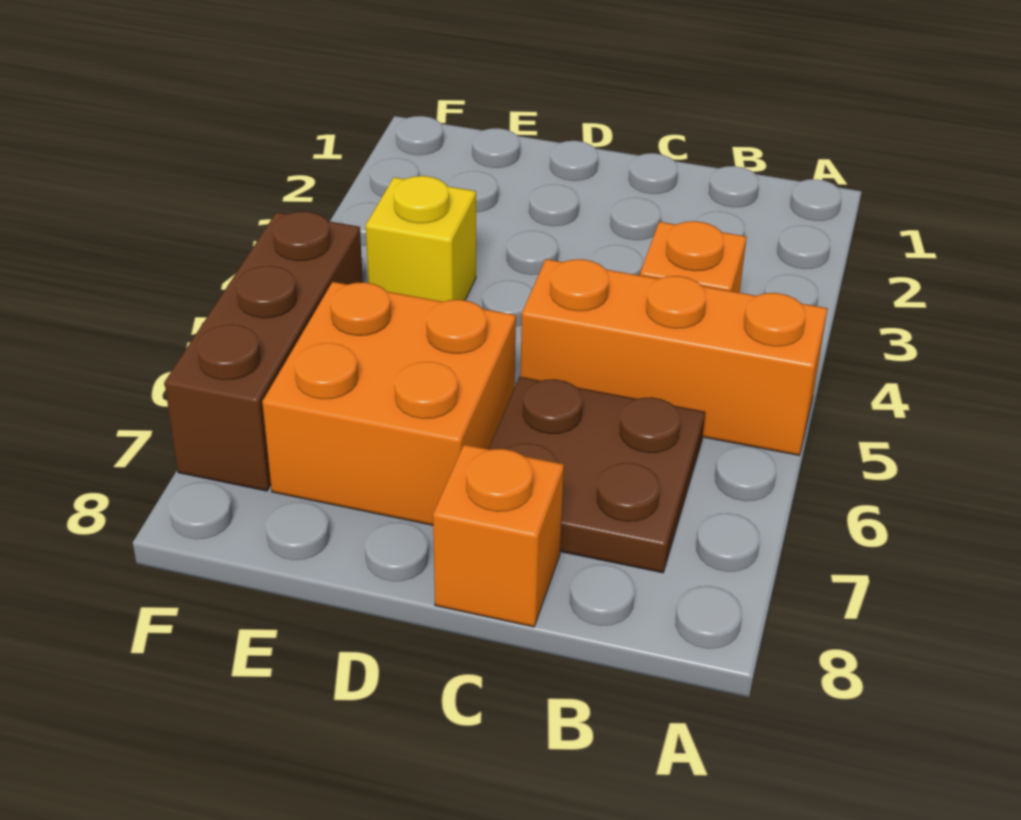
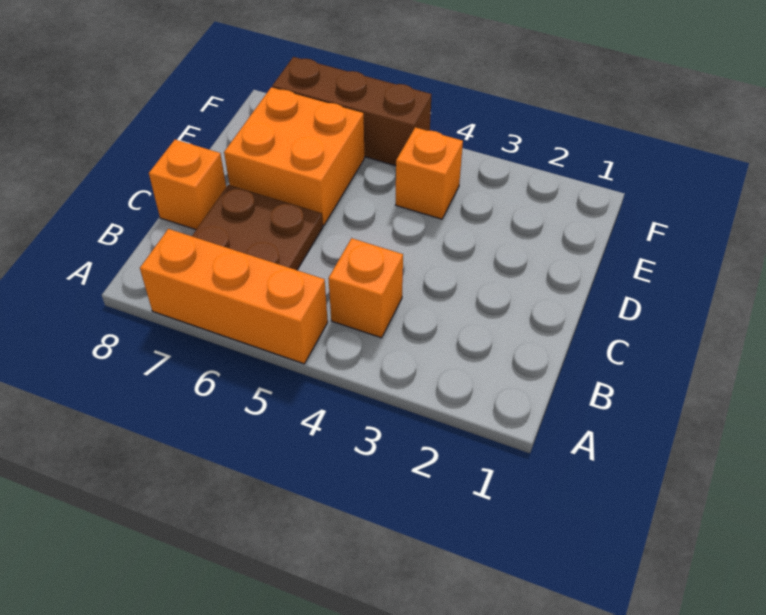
orange 1x3 brick [520,259,828,455] -> orange 1x3 brick turned to [140,229,328,364]
yellow 1x1 brick [366,176,476,302] -> orange 1x1 brick [396,127,463,219]

